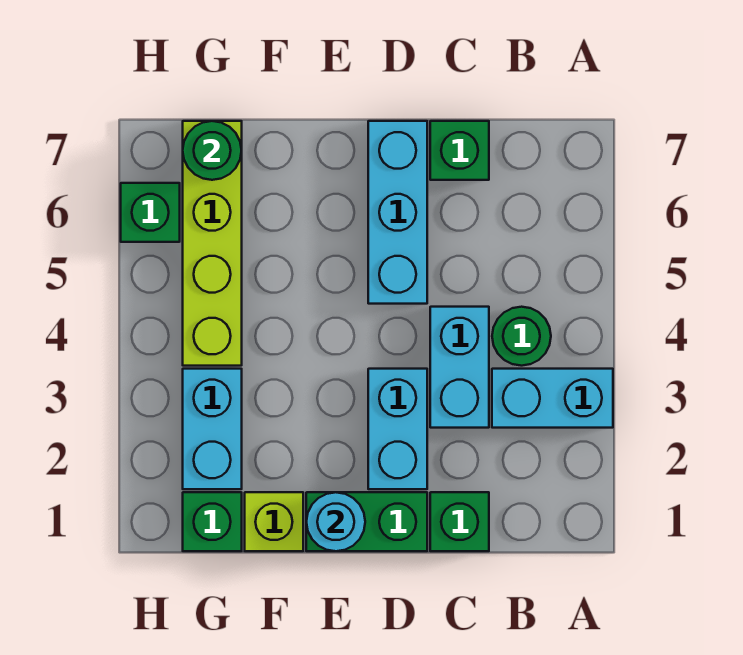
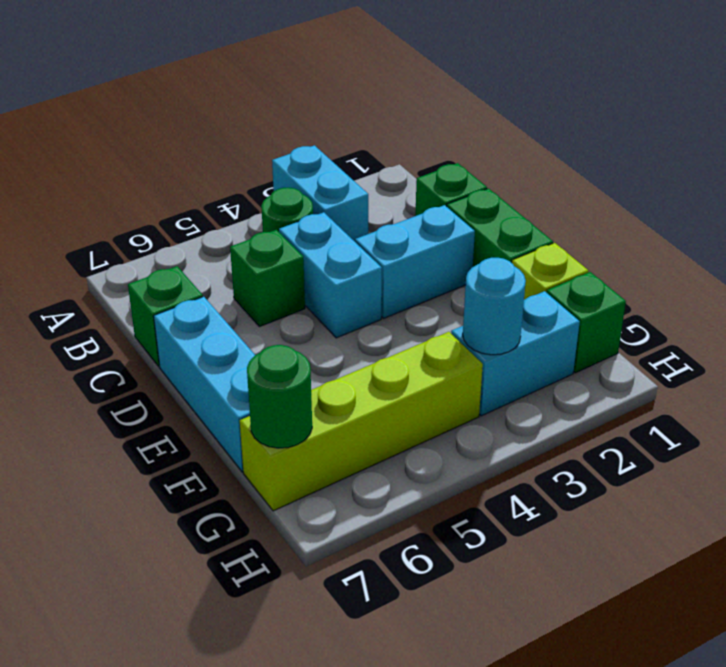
cyan 1x2 brick [430,307,489,428] -> cyan 1x2 brick turned to [279,212,382,338]
cyan 1x3 brick [368,121,427,304] -> cyan 1x3 brick turned to [154,297,255,472]
cyan 1x1 round brick [306,492,365,551] -> cyan 1x1 round brick moved to [463,258,526,355]
green 1x1 brick [121,183,180,242] -> green 1x1 brick moved to [230,230,305,327]

